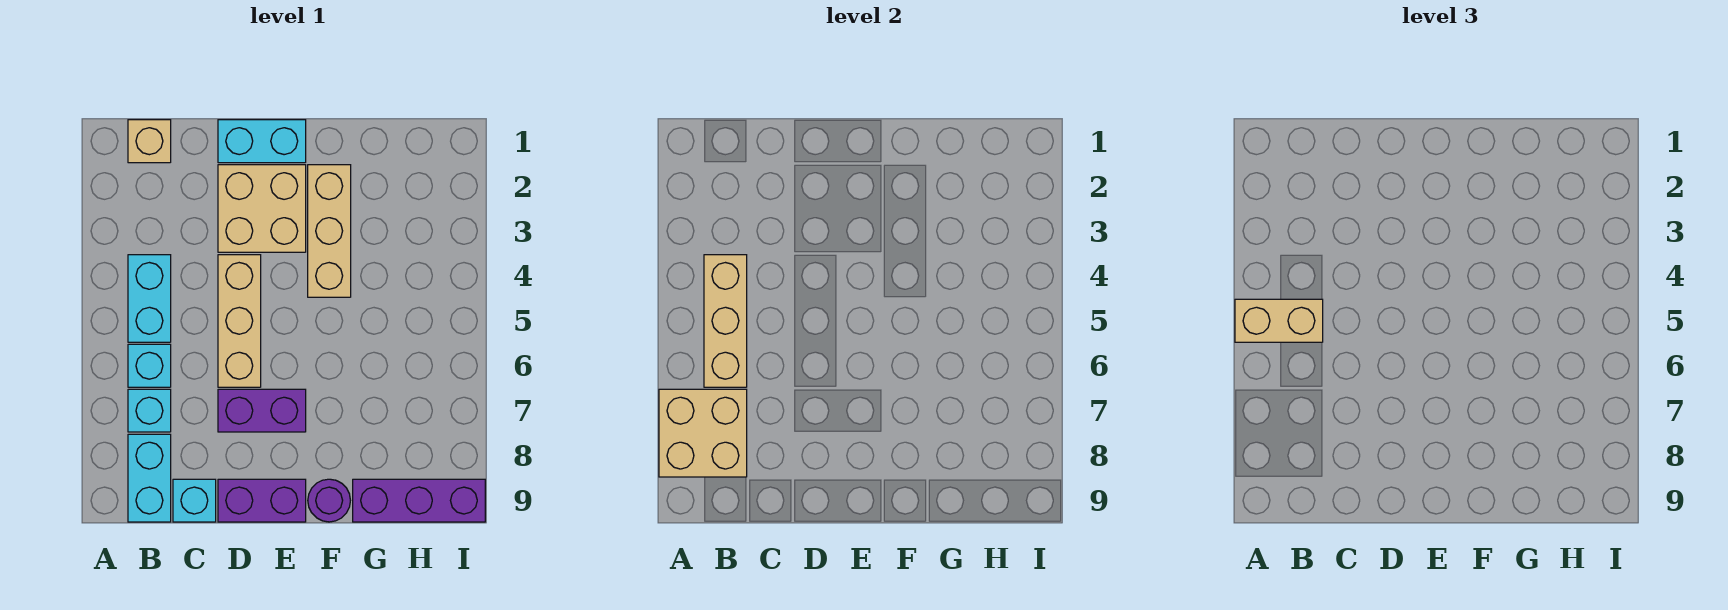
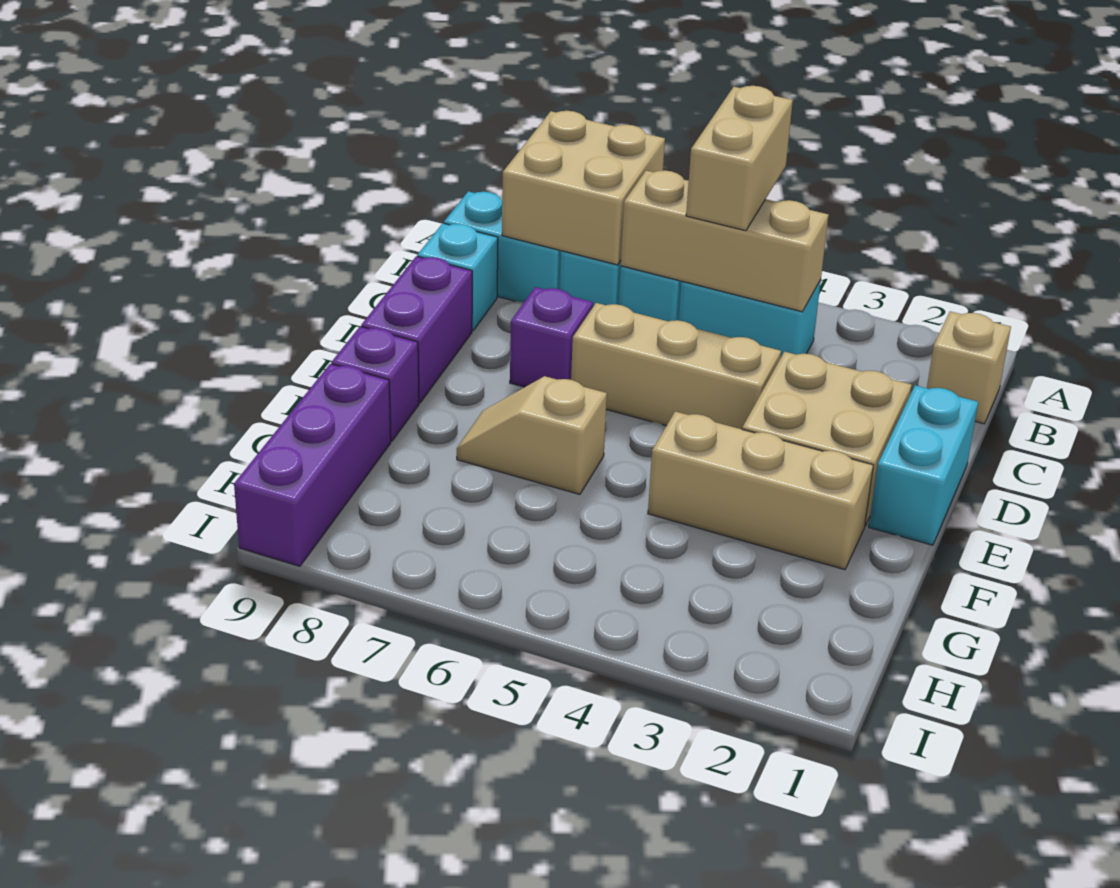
purple 1x2 brick [218,389,306,432] -> purple 1x1 brick [510,287,593,387]
none -> tan 1x2 slope [457,376,607,494]
purple 1x1 round brick [308,479,350,522] -> purple 1x1 brick [332,326,419,441]

